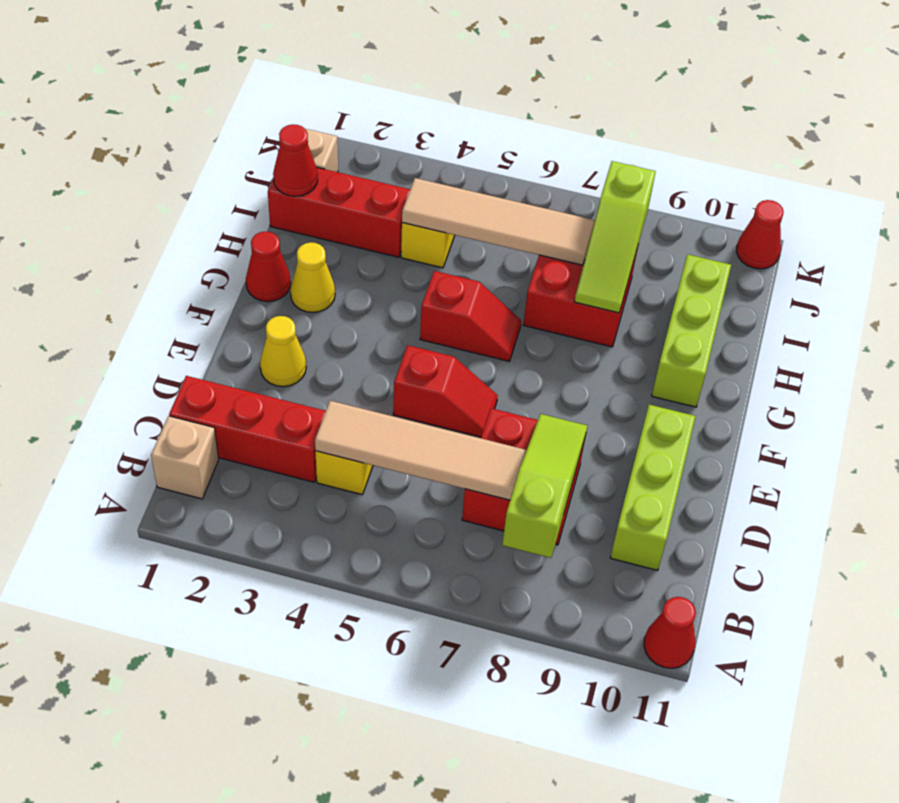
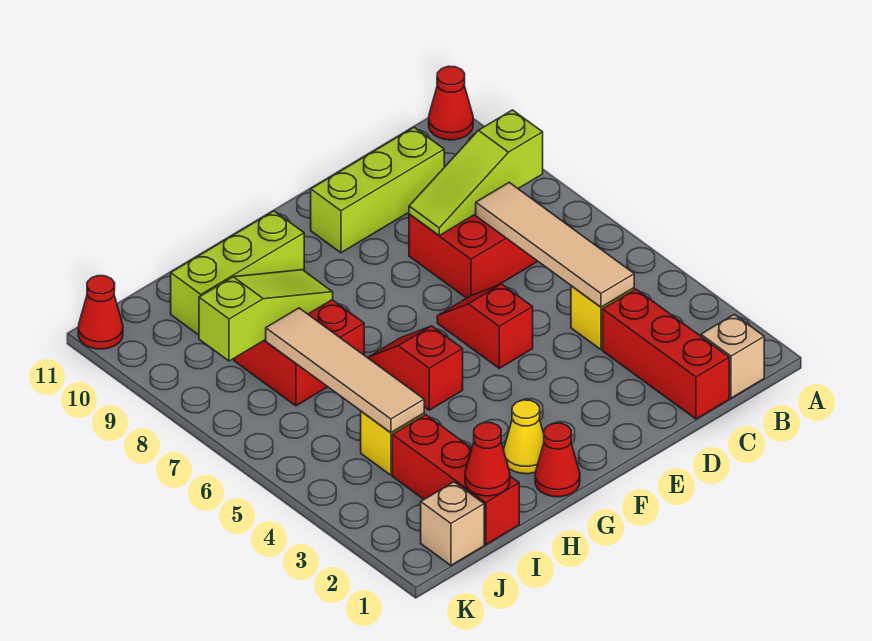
yellow 1x1 cone [260,316,306,387] -> none

